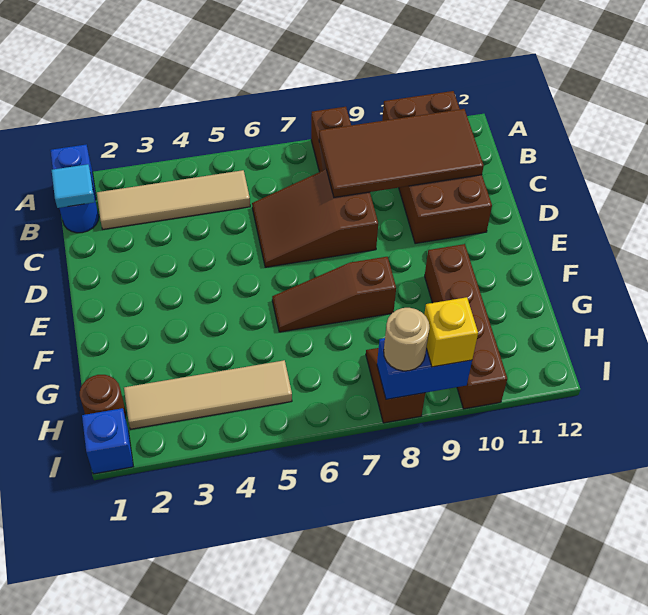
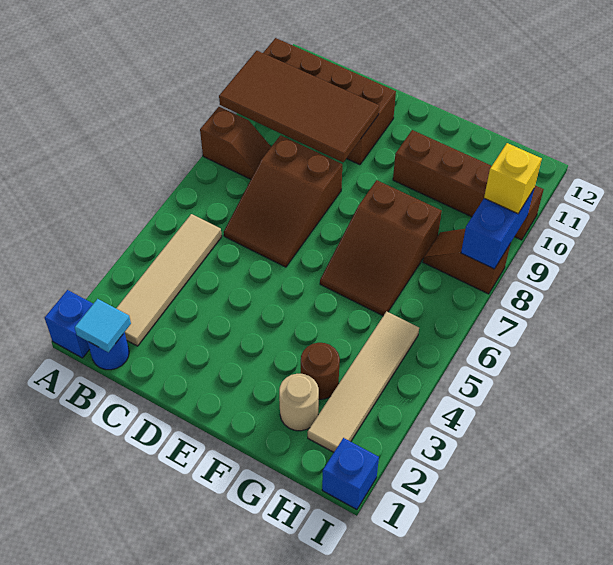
brown 2x4 tile [319,109,484,197] -> brown 2x4 tile turned to [219,51,379,162]
brown 1x3 slope [272,257,396,332] -> brown 2x3 slope [320,180,442,316]
brown 1x1 round brick [80,375,126,418] -> brown 1x1 round brick moved to [301,343,340,399]
tan 1x1 round brick [384,308,430,371] -> tan 1x1 round brick moved to [279,374,319,431]

